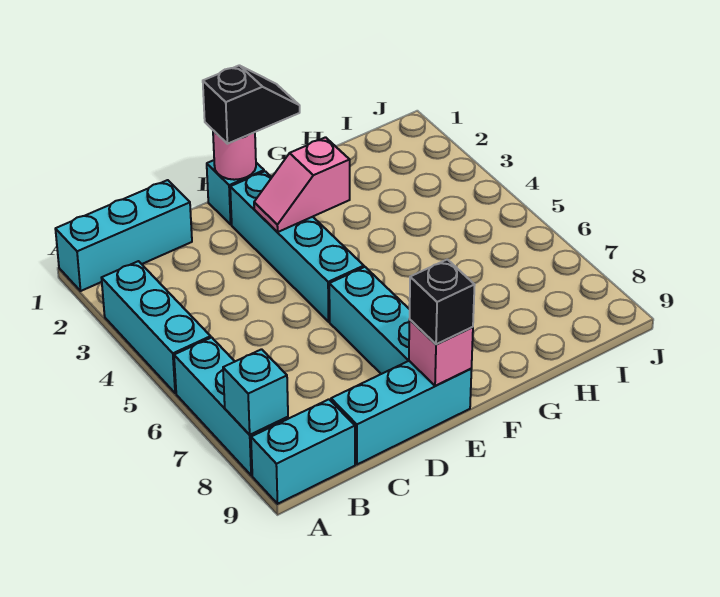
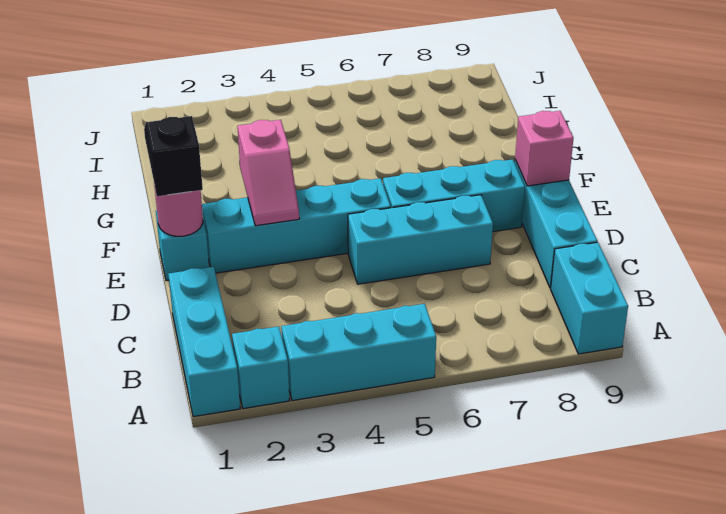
cyan 1x3 brick [174,337,288,475] -> cyan 1x3 brick moved to [348,195,493,284]
cyan 1x1 brick [223,349,288,435] -> cyan 1x1 brick moved to [232,326,290,409]
black 1x1 brick [410,259,475,344] -> none

